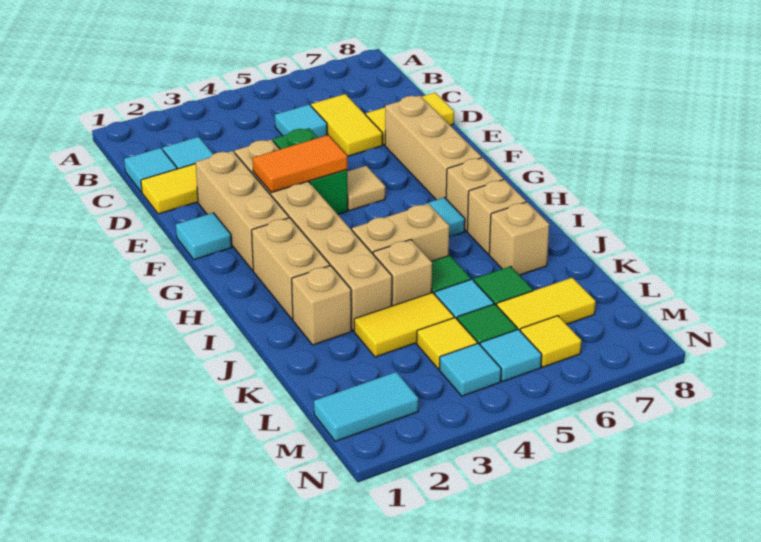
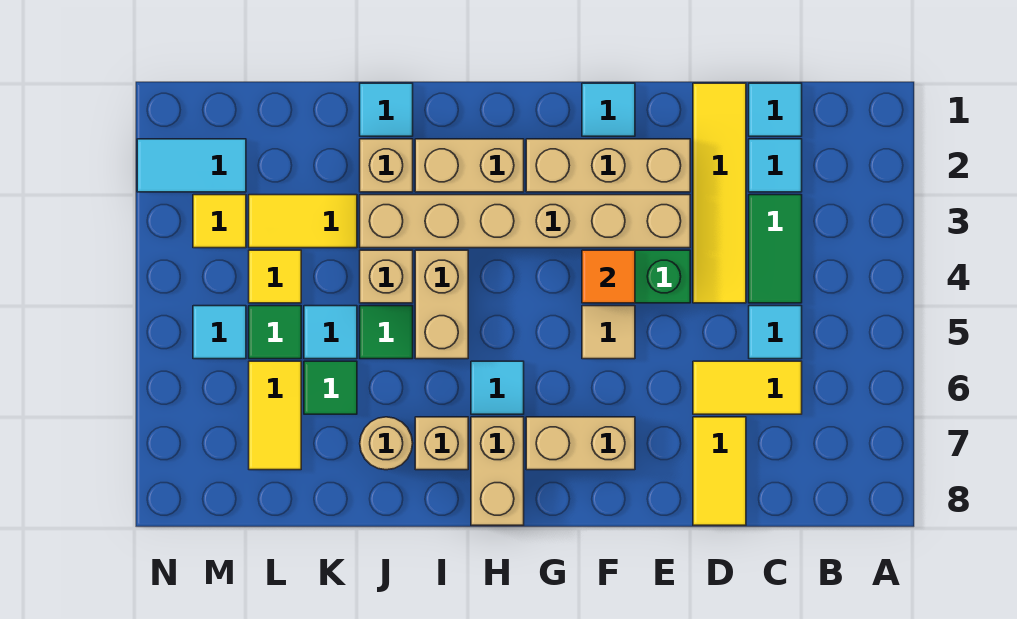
none -> green 1x2 tile [749,195,802,303]
tan 1x3 brick [385,95,481,200] -> tan 1x2 brick [526,417,635,470]
orange 1x2 tile [253,135,347,193] -> orange 1x1 tile [582,250,635,303]
tan 1x1 brick [446,158,503,231] -> tan 1x2 brick [471,417,524,525]
tan 1x1 brick [489,202,549,275] -> tan 1x1 round brick [360,417,413,470]
yellow 1x2 tile [354,293,454,357] -> yellow 1x2 tile turned to [249,195,357,248]
cyan 1x2 tile [314,372,418,441] -> cyan 1x2 tile turned to [137,139,246,192]
cyan 1x1 tile [439,343,501,396] -> cyan 1x1 tile moved to [360,83,413,136]
yellow 1x1 tile [520,316,581,367] -> yellow 1x1 tile moved to [193,195,246,248]

